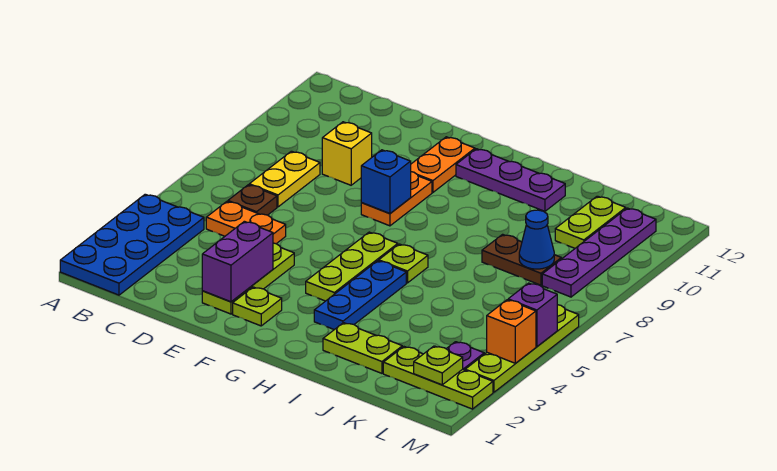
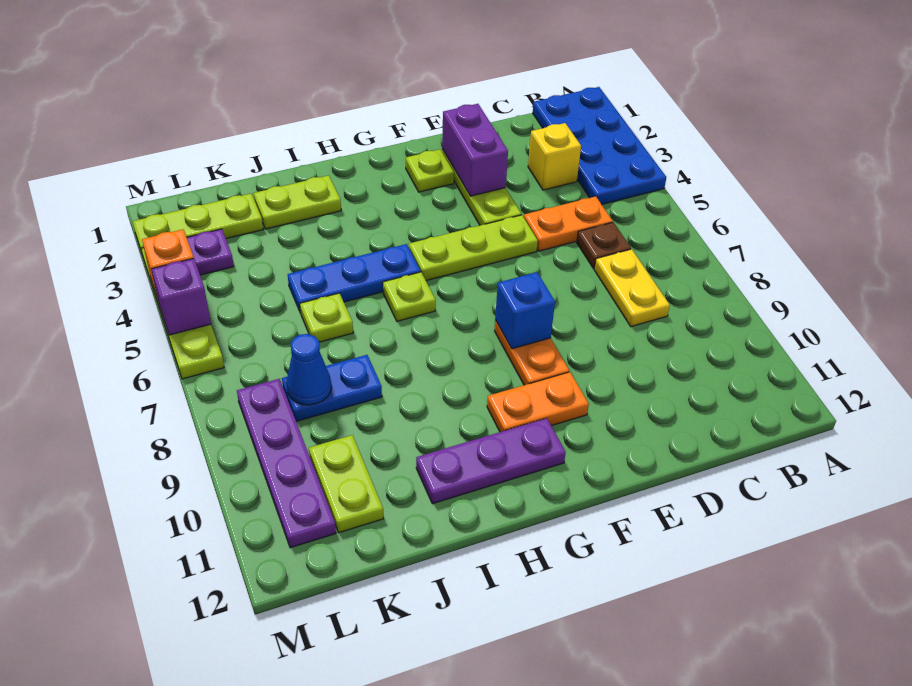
yellow 1x1 brick [322,122,372,185] -> yellow 1x1 brick moved to [528,123,581,190]
orange 1x2 plate [411,137,475,192] -> orange 1x2 plate turned to [487,372,589,432]
lime 1x3 plate [306,232,398,301] -> lime 1x3 plate turned to [409,215,538,281]
blue 1x3 plate [314,261,406,330] -> blue 1x3 plate turned to [288,244,421,313]
brown 1x2 plate [482,234,561,285] -> blue 1x2 plate [282,355,382,421]
lime 1x1 plate [414,346,463,385] -> lime 1x1 plate moved to [300,293,353,342]

